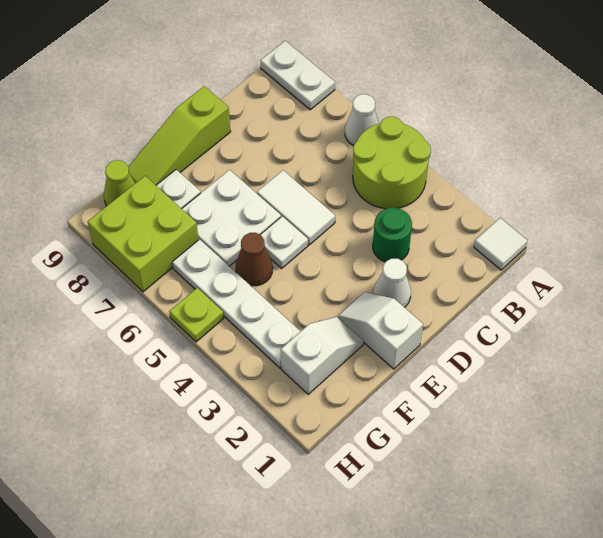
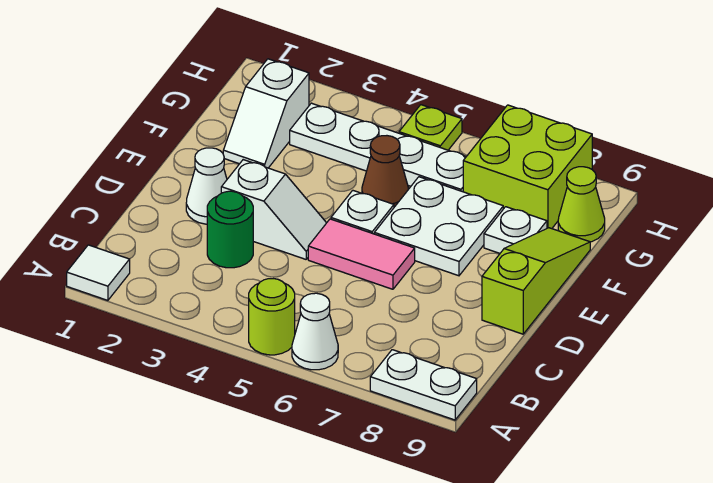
lime 2x2 round brick [353,117,431,209] -> lime 1x1 round brick [249,279,295,355]
white 1x2 tile [257,170,335,245] -> pink 1x2 tile [308,219,415,289]
white 1x2 slope [338,292,423,369] -> white 1x2 slope moved to [221,160,326,259]

